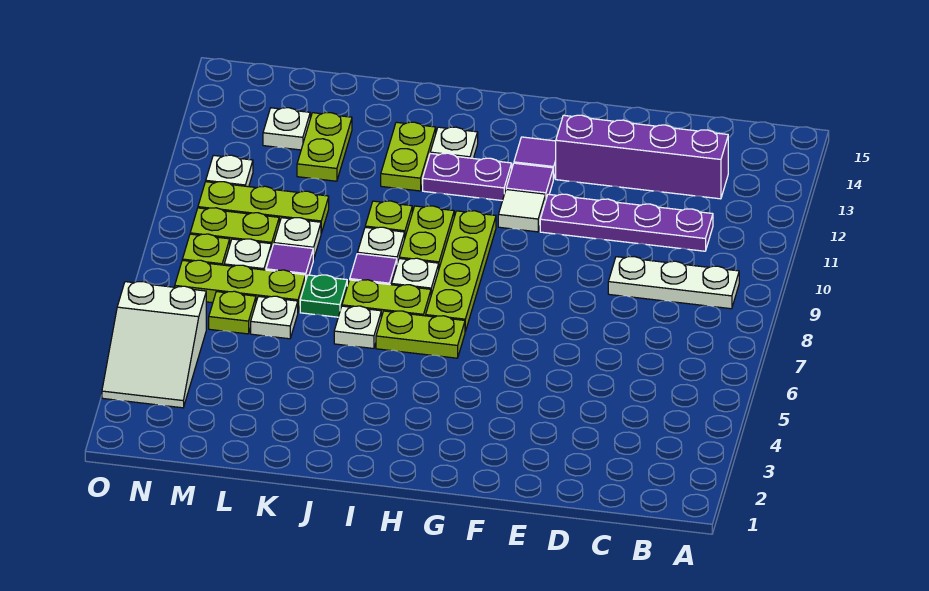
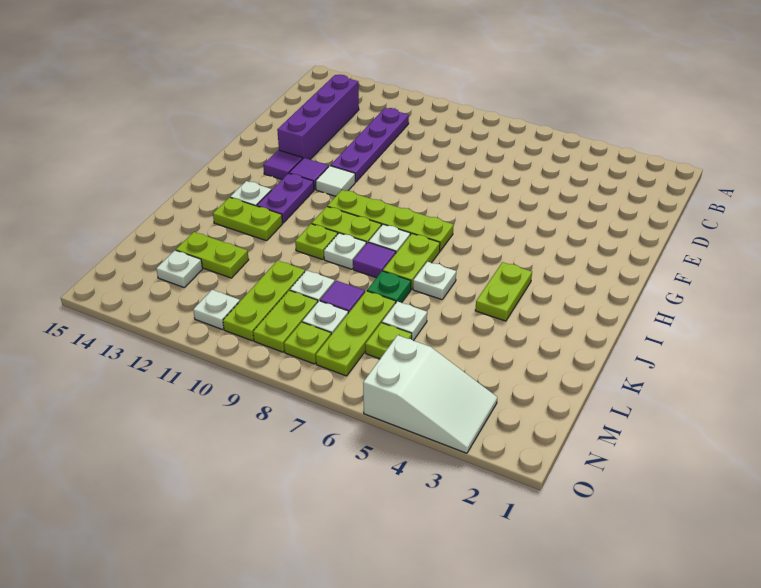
white 1x3 plate [608,257,739,309] -> none
lime 1x2 plate [376,311,465,358] -> lime 1x2 plate moved to [475,262,532,321]

